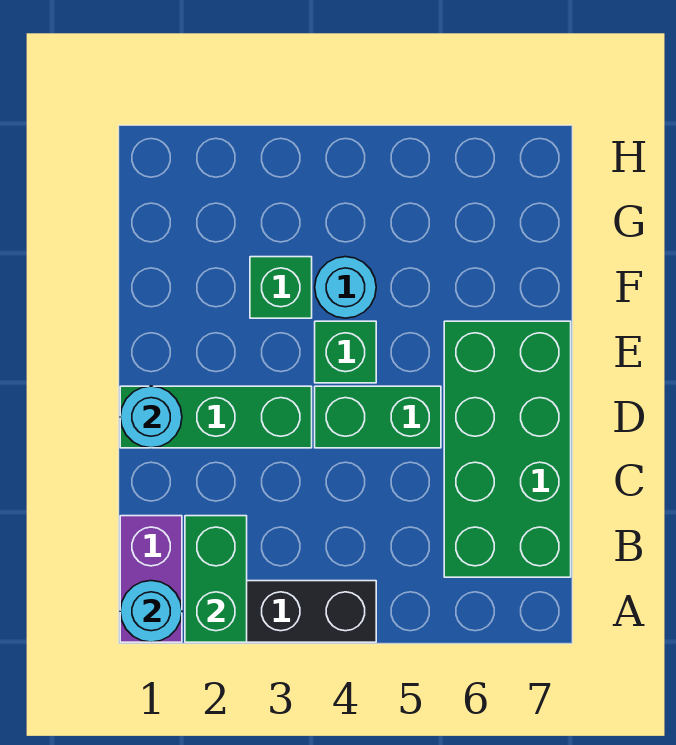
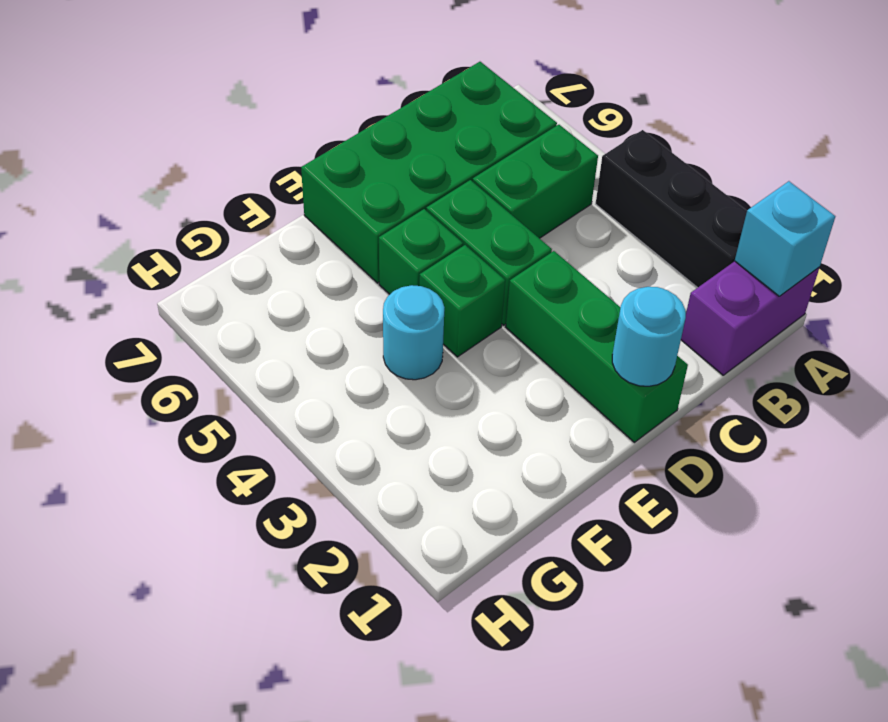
cyan 1x1 round brick [120,581,182,642] -> cyan 1x1 brick [735,181,835,296]
green 1x2 brick [185,516,247,642] -> green 1x2 brick moved to [472,125,598,238]
green 1x1 brick [250,257,312,318] -> green 1x1 brick moved to [379,209,463,294]

